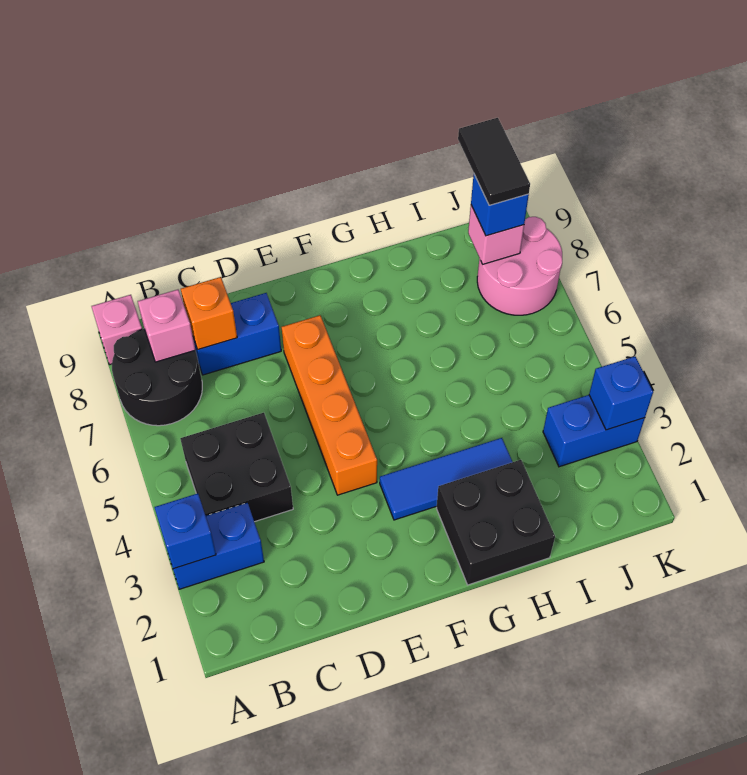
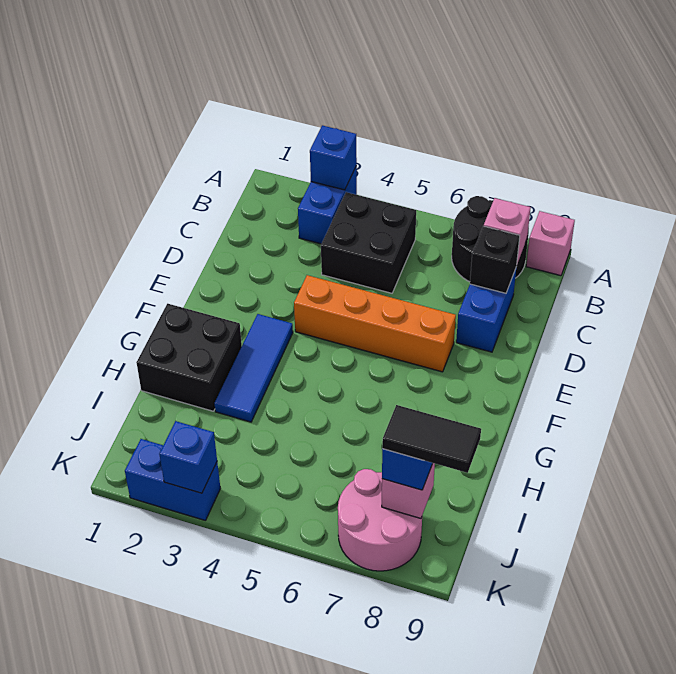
orange 1x1 brick [181,277,237,350] -> black 1x1 brick [470,226,520,293]
blue 1x2 brick [543,395,645,467] -> blue 1x2 brick turned to [125,439,220,521]

